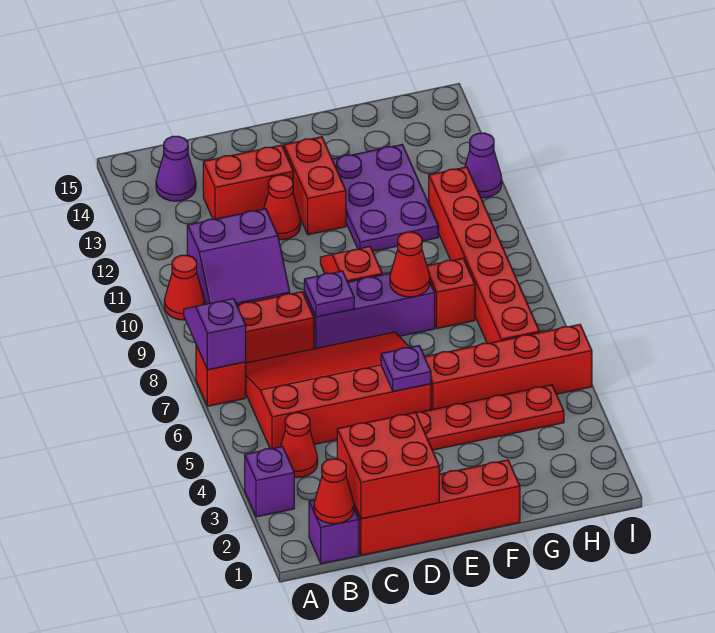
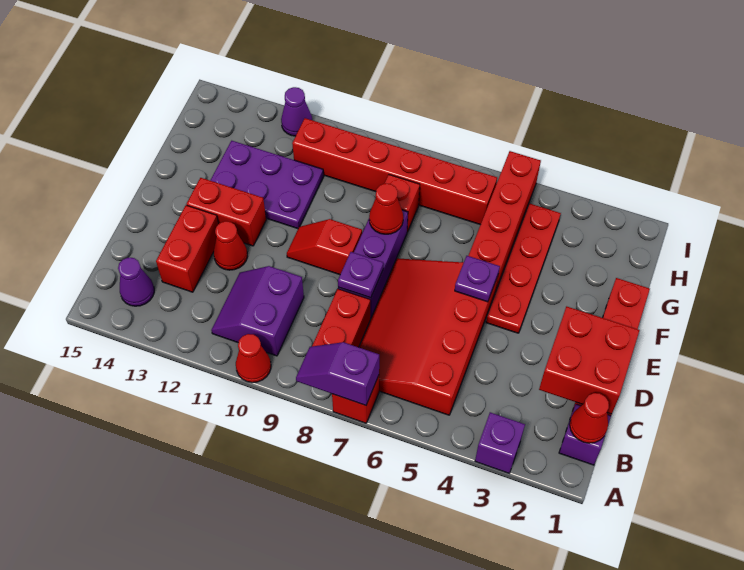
red 1x1 cone [281,413,318,478] -> none
purple 2x2 slope [187,209,290,305] -> purple 2x2 slope turned to [211,266,304,356]

